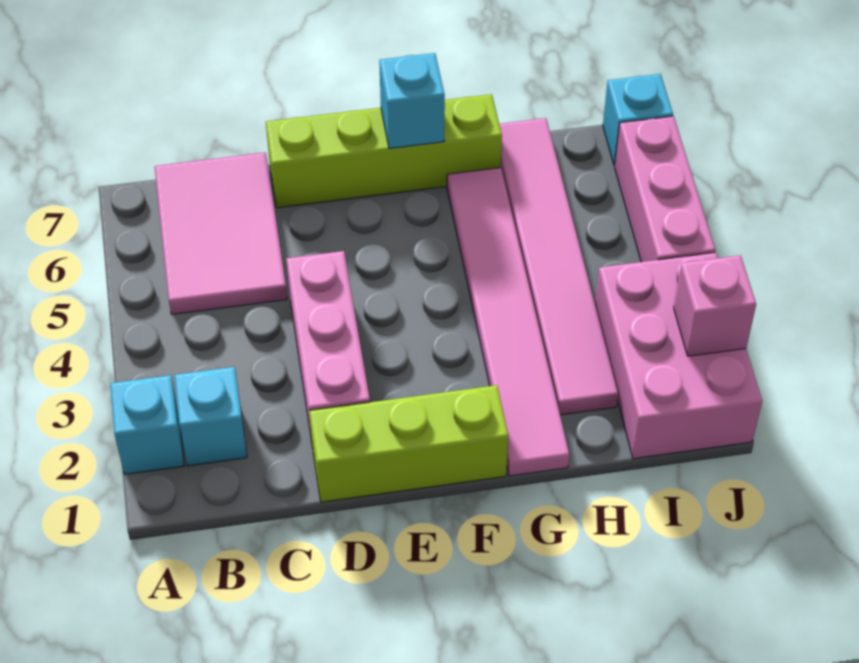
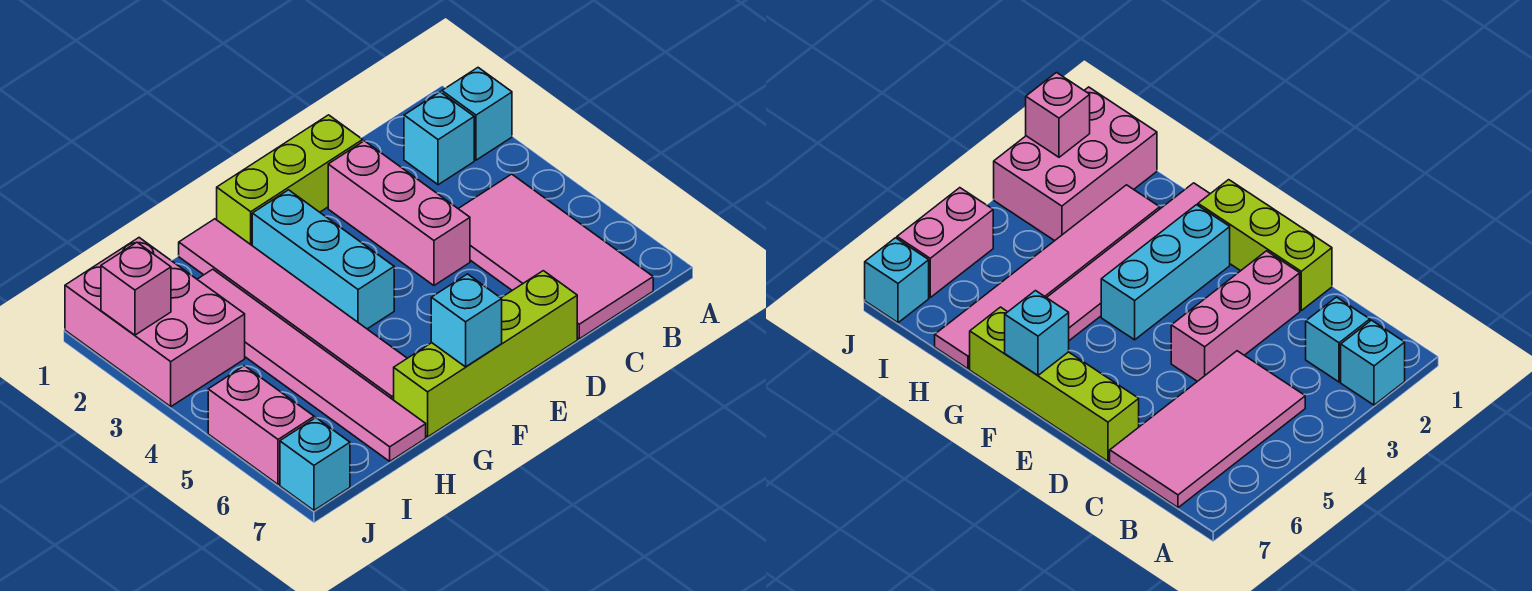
pink 2x3 tile [154,152,287,315] -> pink 2x4 tile [458,174,653,339]
none -> cyan 1x3 brick [252,190,394,329]
pink 1x3 brick [615,116,715,262] -> pink 1x2 brick [208,366,314,485]

